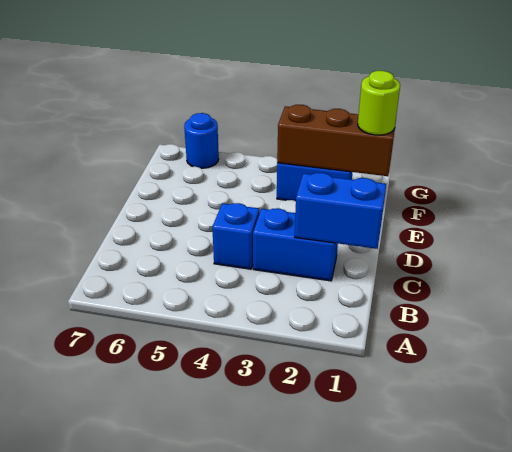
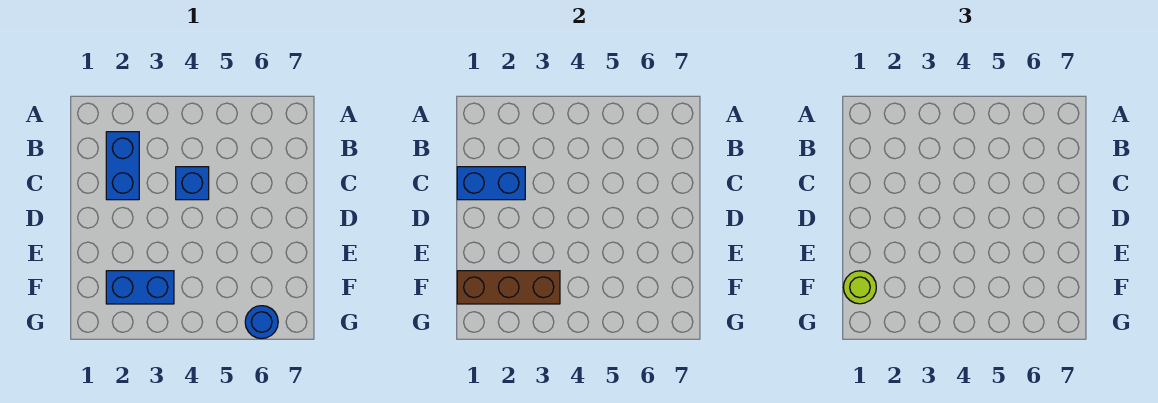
blue 1x2 brick [253,208,338,281] -> blue 1x2 brick turned to [106,132,139,200]

